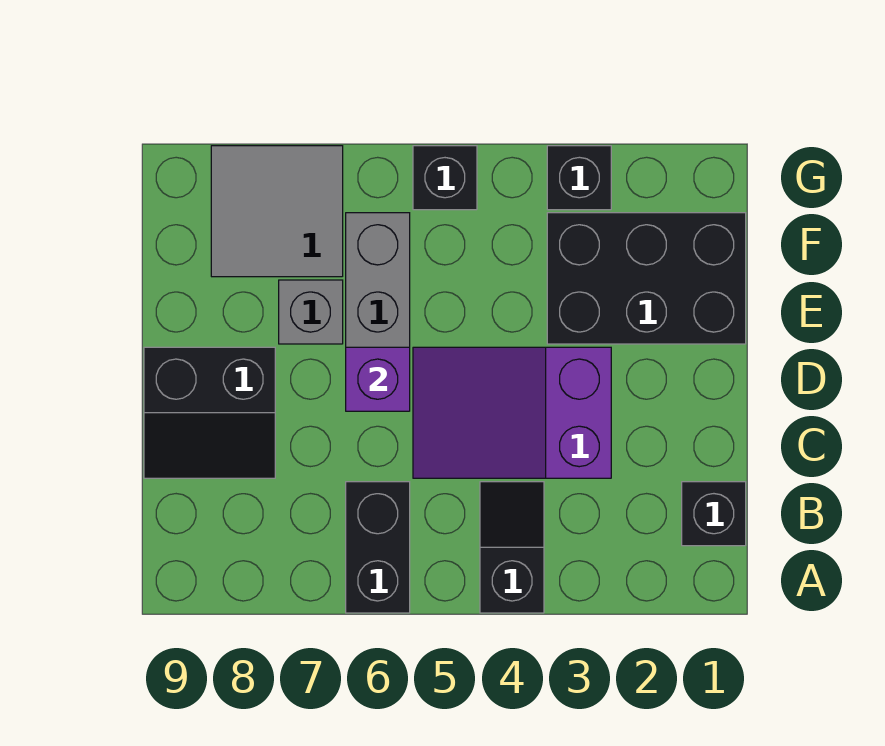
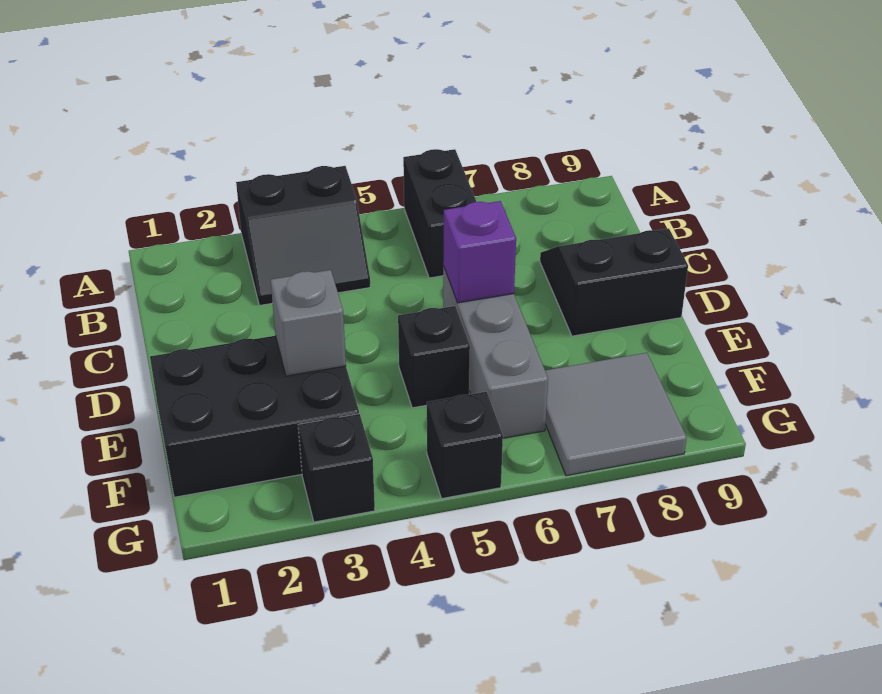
black 1x2 slope [480,482,544,613] -> black 2x2 slope [236,166,370,305]
black 1x1 brick [682,482,746,546] -> black 1x1 brick moved to [398,306,470,408]
purple 2x3 slope [413,347,611,478] -> none
grey 1x1 brick [279,280,343,344] -> grey 1x1 brick moved to [271,270,346,376]

